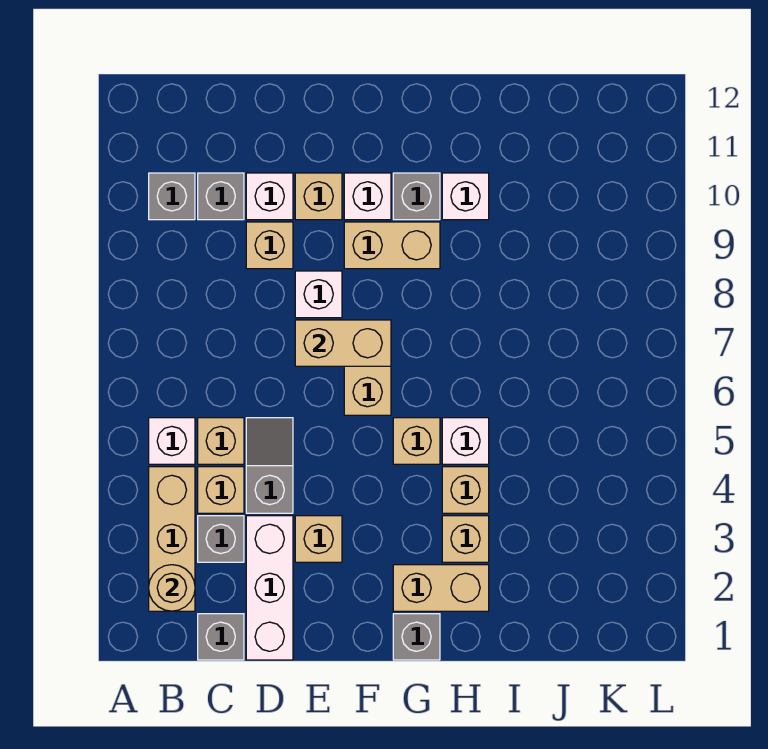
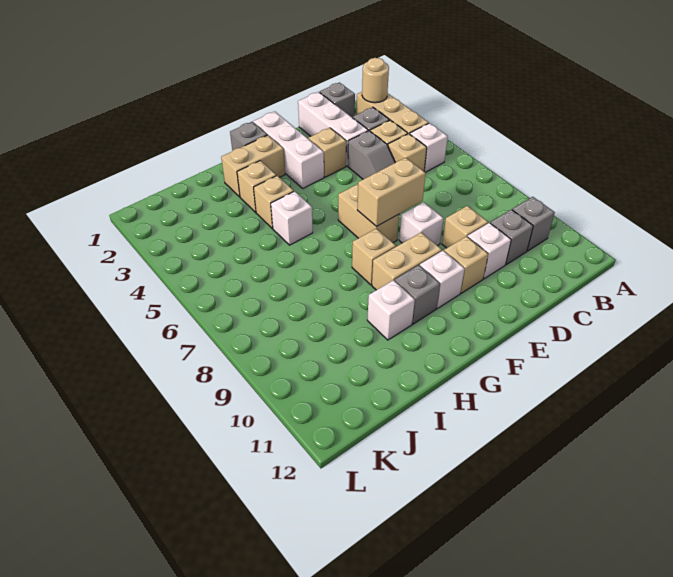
none -> white 1x3 brick [253,112,324,188]
tan 1x1 brick [393,418,440,464] -> tan 1x1 brick moved to [352,229,396,285]

